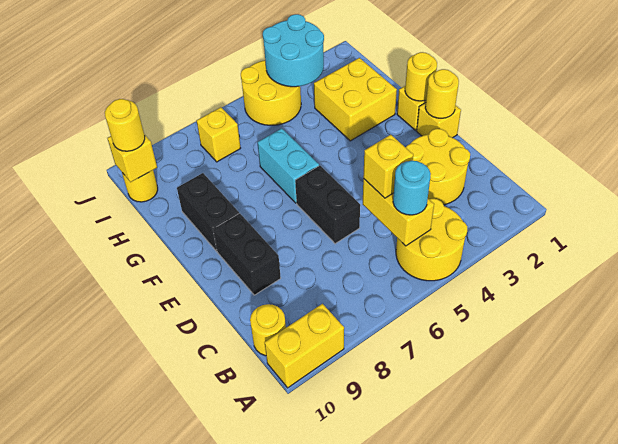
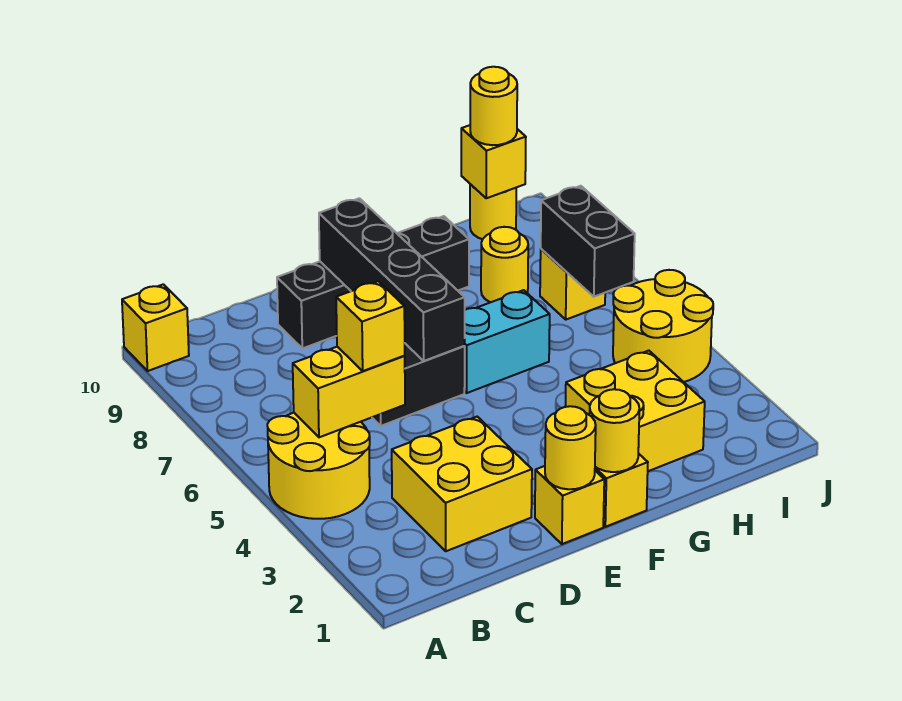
yellow 1x2 brick [265,304,344,388] -> yellow 1x1 brick [122,284,189,371]
cyan 1x1 round brick [393,161,431,215] -> none
yellow 1x1 round brick [250,304,286,356] -> yellow 1x1 round brick moved to [481,227,528,302]
yellow 2x2 round brick [406,129,470,205] -> yellow 2x2 brick [392,417,532,551]
none -> black 1x4 brick [319,198,465,361]
cyan 2x2 round brick [263,14,324,87] -> none
none -> black 1x2 brick [541,186,635,297]

